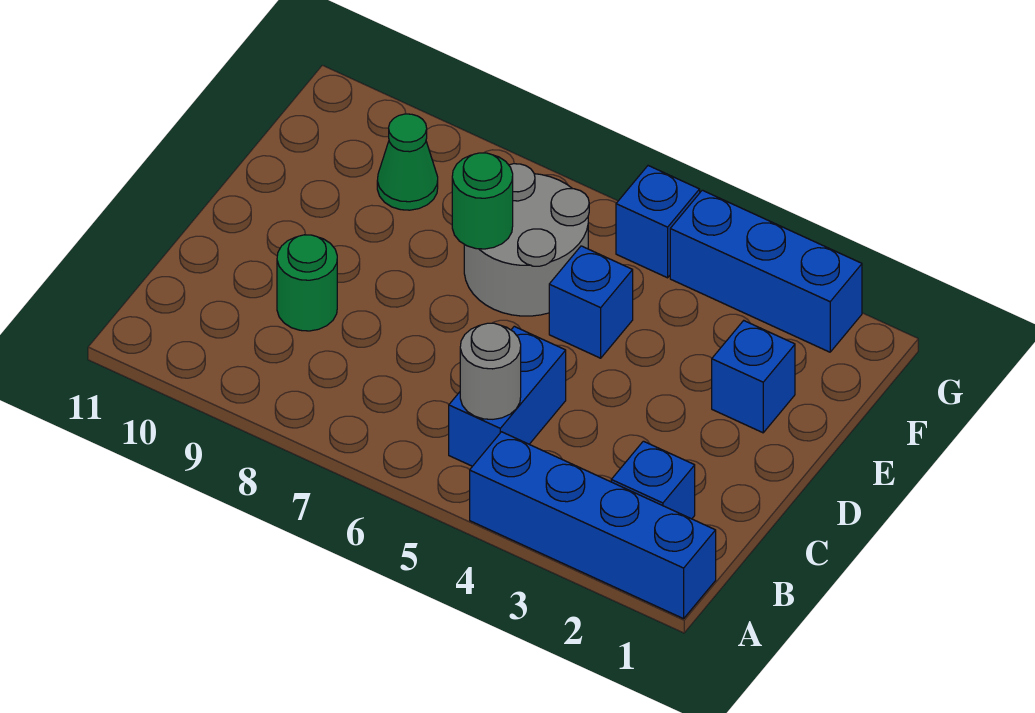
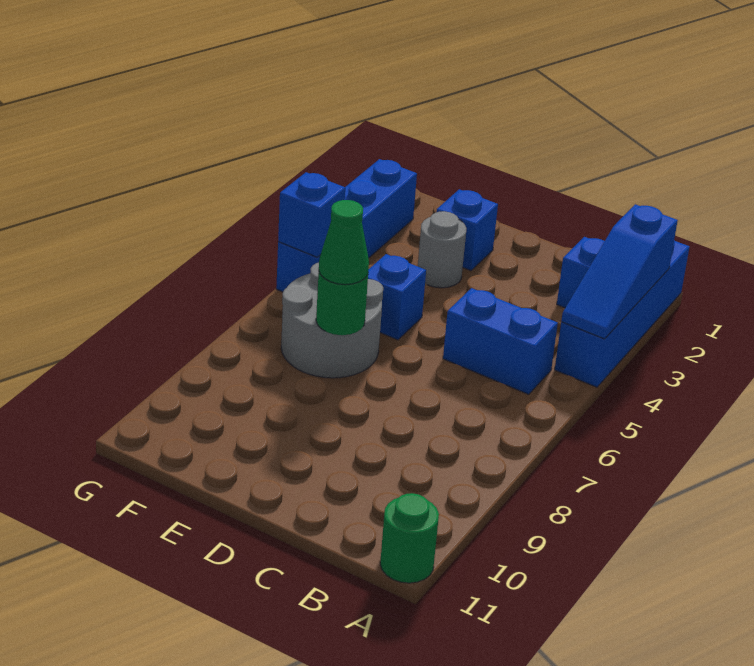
none -> blue 1x3 slope [561,204,678,339]
grey 1x1 round brick [460,323,521,419] -> grey 1x1 round brick moved to [418,211,466,288]
green 1x1 round brick [277,235,337,331] -> green 1x1 round brick moved to [380,493,439,583]
green 1x1 cone [377,114,438,210] -> green 1x1 cone moved to [319,200,369,285]
none -> blue 1x1 brick [278,172,345,257]

